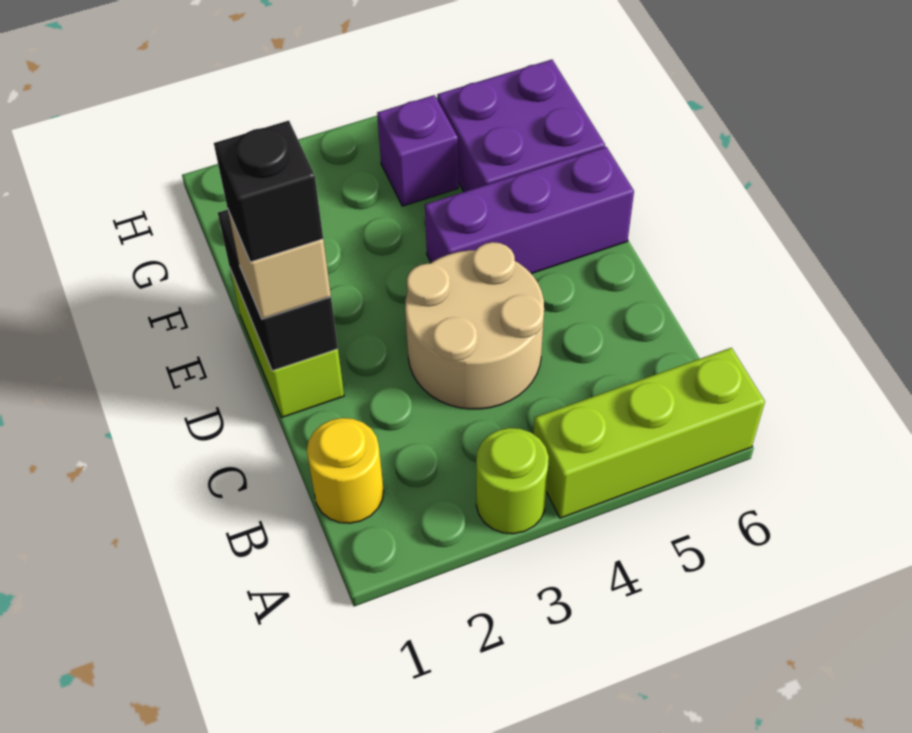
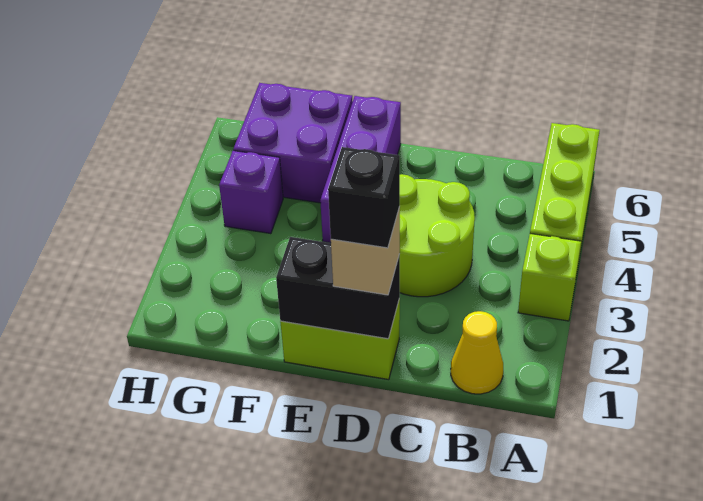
lime 1x1 round brick [476,428,549,534] -> lime 1x1 brick [518,234,581,321]
yellow 1x1 round brick [307,418,384,523] -> yellow 1x1 cone [451,311,503,394]
tan 2x2 round brick [405,242,544,409] -> lime 2x2 round brick [400,174,475,297]

